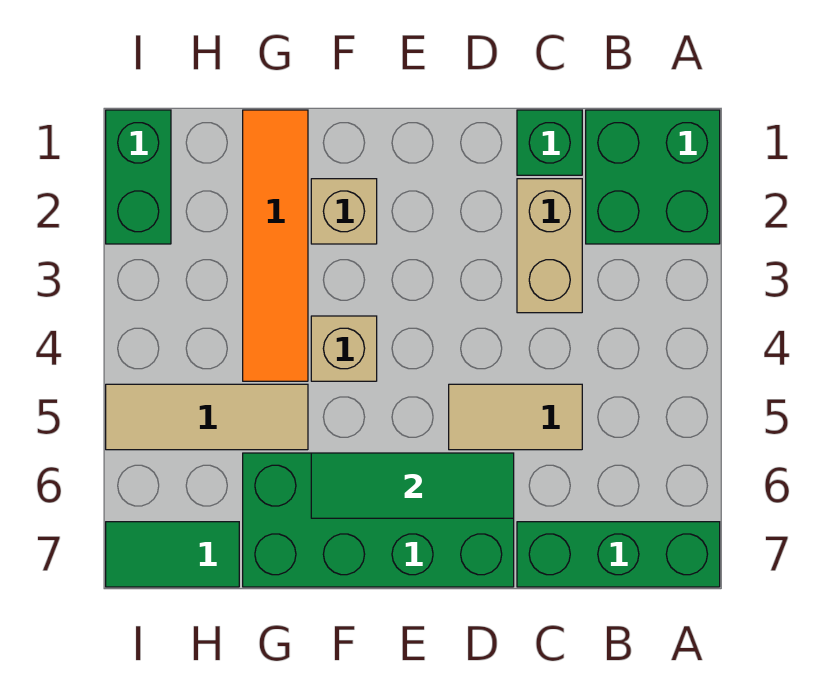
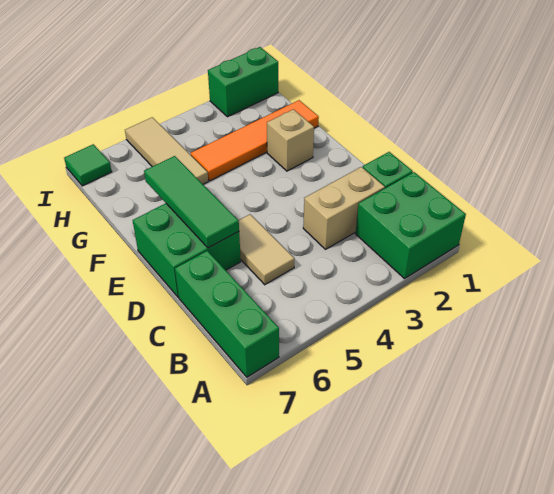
green 2x4 brick [243,453,514,587] -> green 2x2 brick [133,203,241,297]
tan 1x1 brick [311,316,377,381] -> none
green 1x2 tile [106,522,239,587] -> green 1x1 tile [64,144,112,186]

